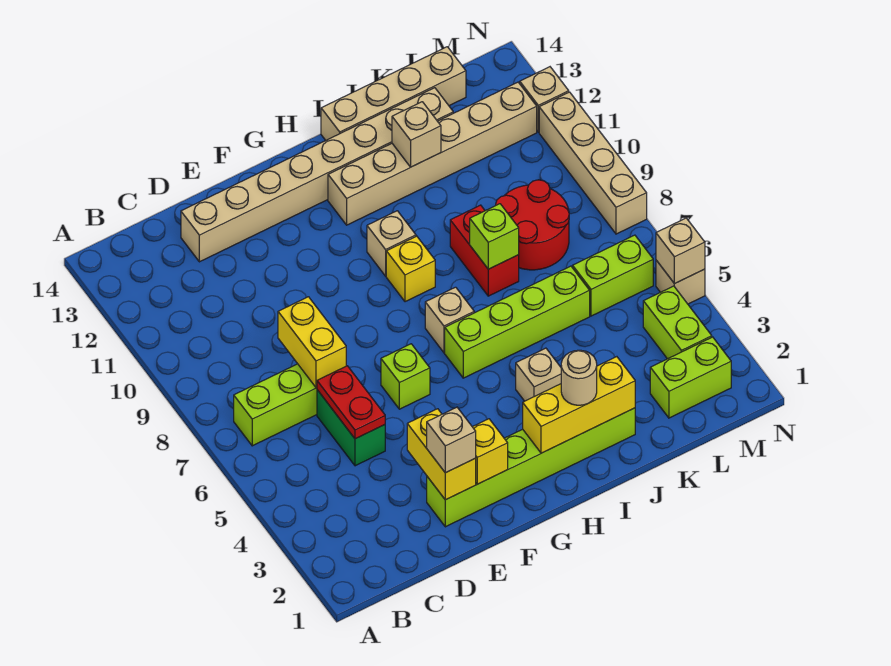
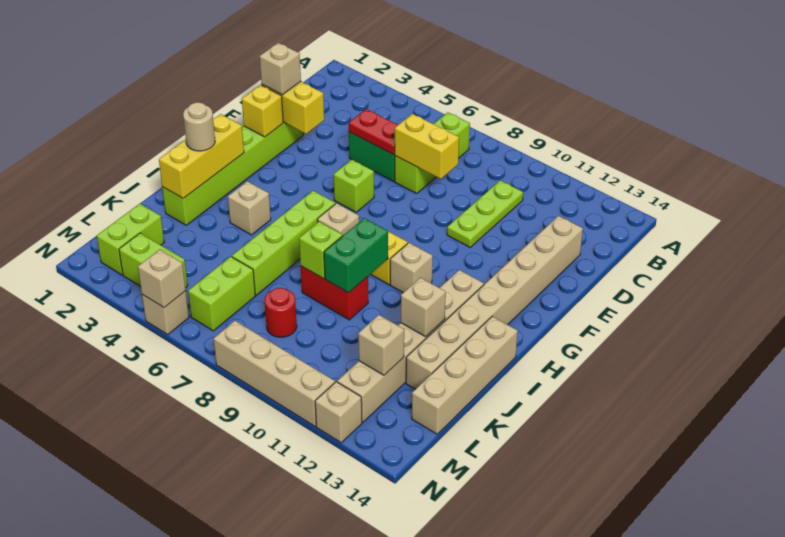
none -> lime 1x3 plate [447,180,523,247]
none -> green 1x2 brick [324,218,388,293]
red 2x2 round brick [496,180,569,270] -> red 1x1 round brick [264,288,297,337]
none -> tan 1x1 brick [358,315,404,375]

